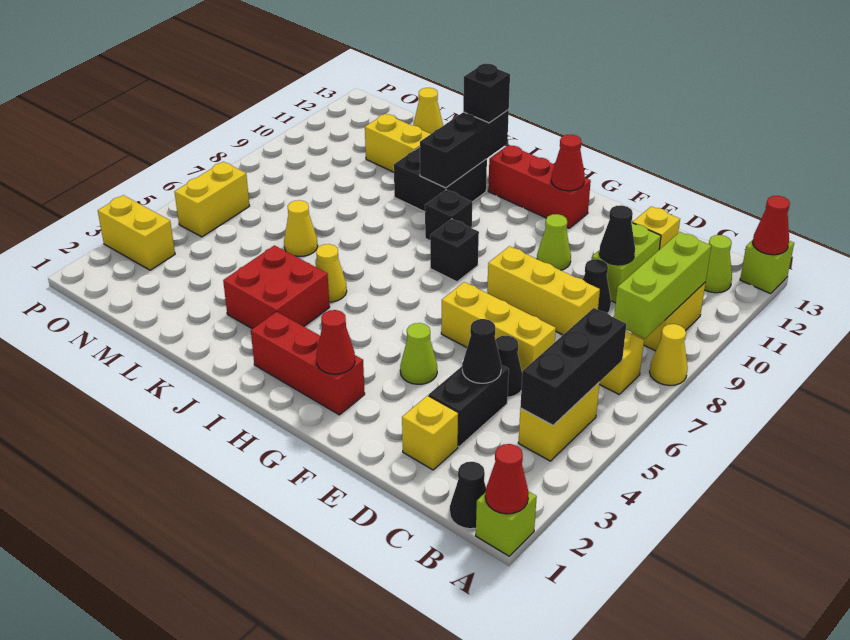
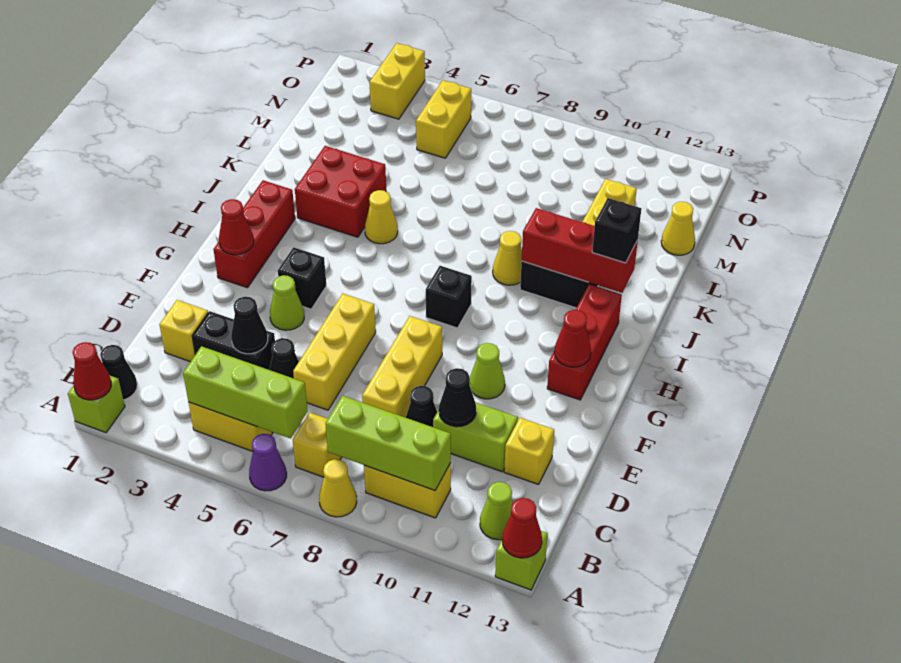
none -> purple 1x1 cone [249,434,287,491]
black 1x3 brick [520,308,626,425] -> lime 1x3 brick [183,346,308,438]
black 1x1 brick [425,190,472,241] -> black 1x1 brick moved to [278,247,326,309]
black 1x3 brick [420,110,509,188] -> red 1x3 brick [522,208,638,293]
yellow 1x1 cone [284,200,318,256] -> yellow 1x1 cone moved to [493,231,522,285]
yellow 1x2 brick [175,162,250,237] -> yellow 1x2 brick turned to [416,80,471,158]

